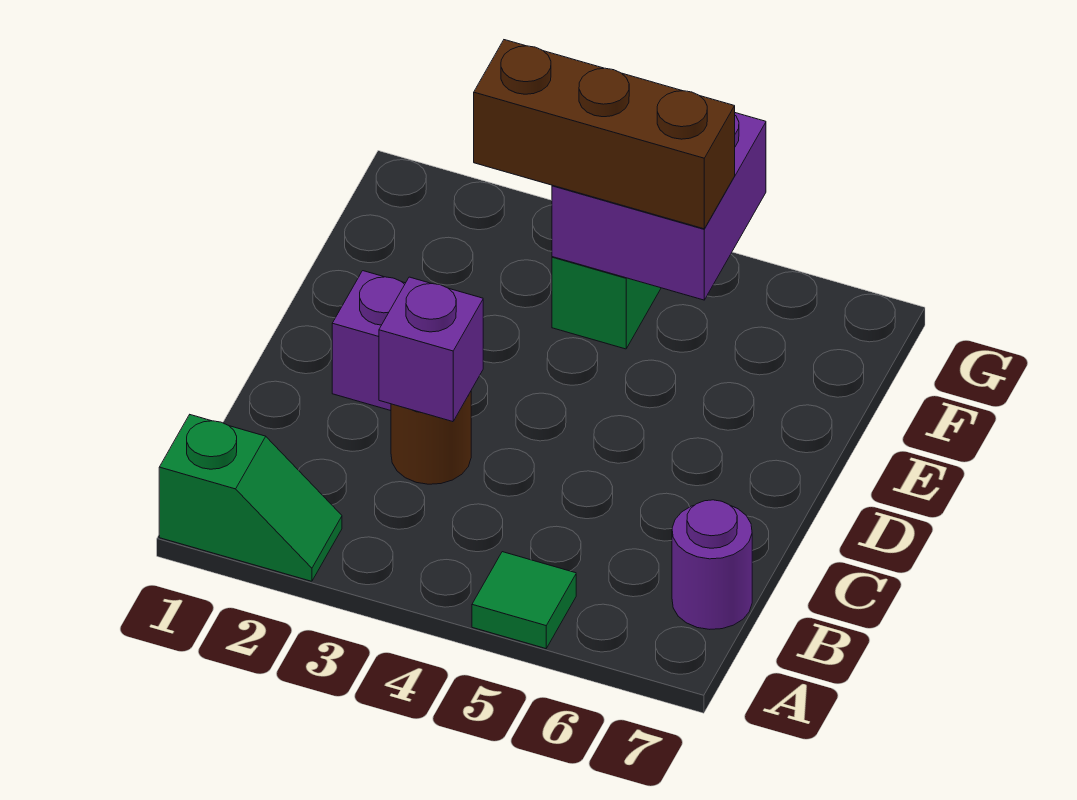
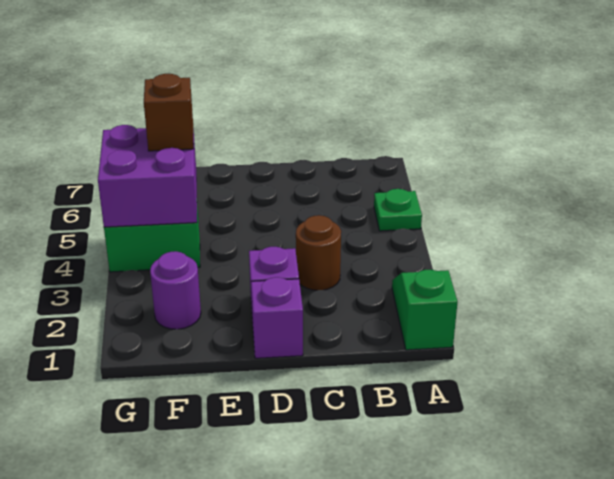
green 1x1 tile [472,552,576,649] -> green 1x1 plate [374,189,422,231]
purple 1x1 round brick [672,500,752,629] -> purple 1x1 round brick moved to [150,251,201,329]
purple 1x1 brick [379,277,483,422] -> purple 1x1 brick moved to [251,277,303,358]
brown 1x3 brick [474,40,735,229] -> brown 1x1 brick [144,74,194,151]

